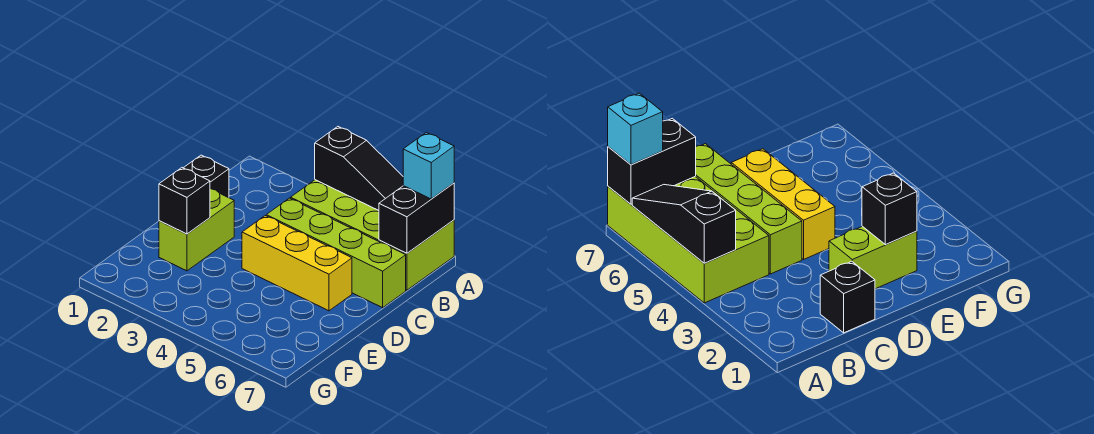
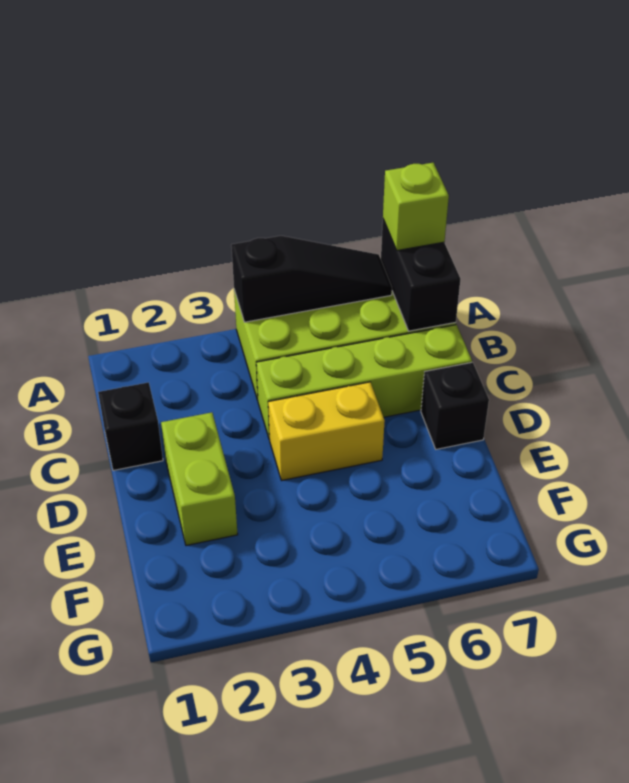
cyan 1x1 brick [403,133,454,199] -> lime 1x1 brick [383,163,449,251]
yellow 1x3 brick [242,216,352,311] -> yellow 1x2 brick [268,382,385,480]
black 1x1 brick [159,168,210,234] -> black 1x1 brick moved to [421,362,489,449]

